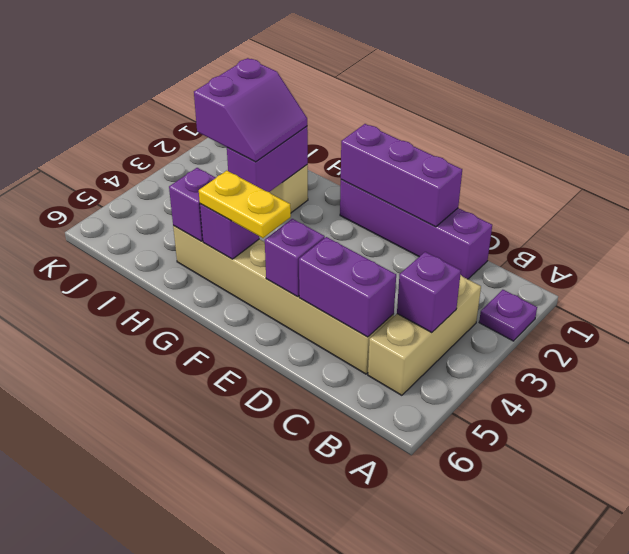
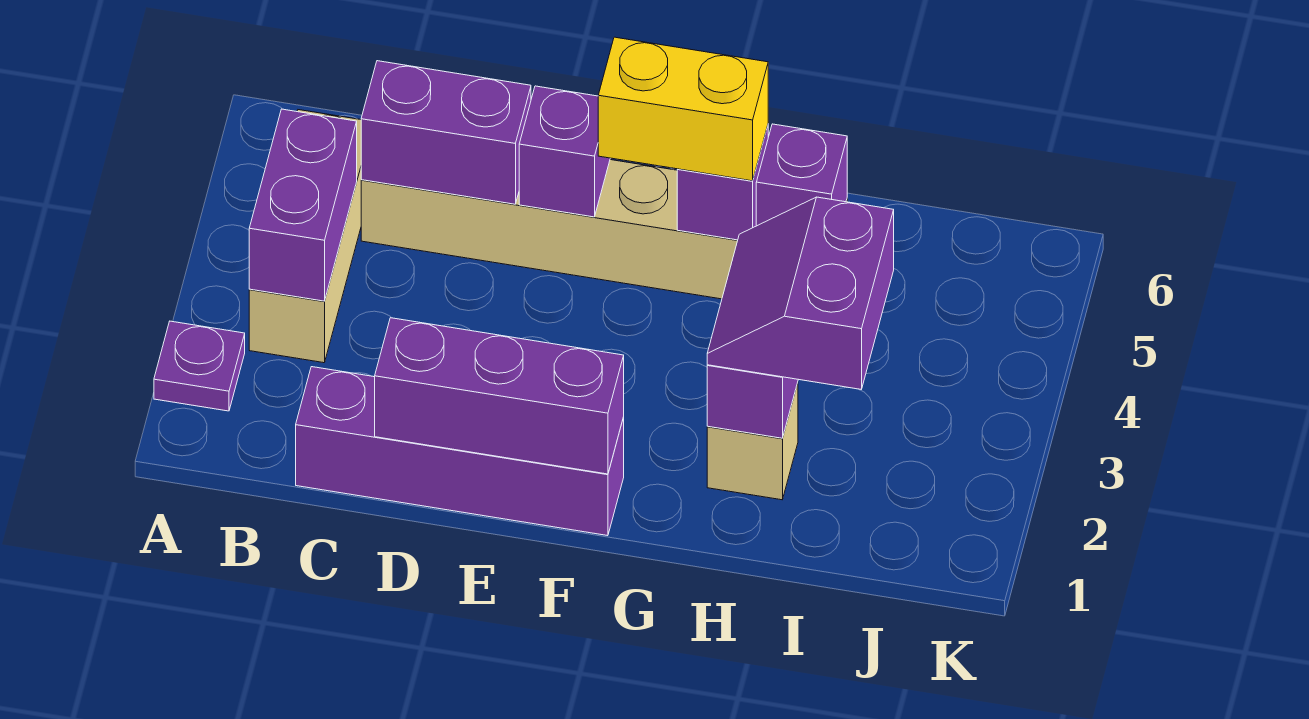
purple 1x1 brick [397,252,461,332] -> purple 1x2 brick [249,109,357,301]
yellow 1x2 plate [199,171,291,238] -> yellow 1x2 brick [598,37,768,181]

